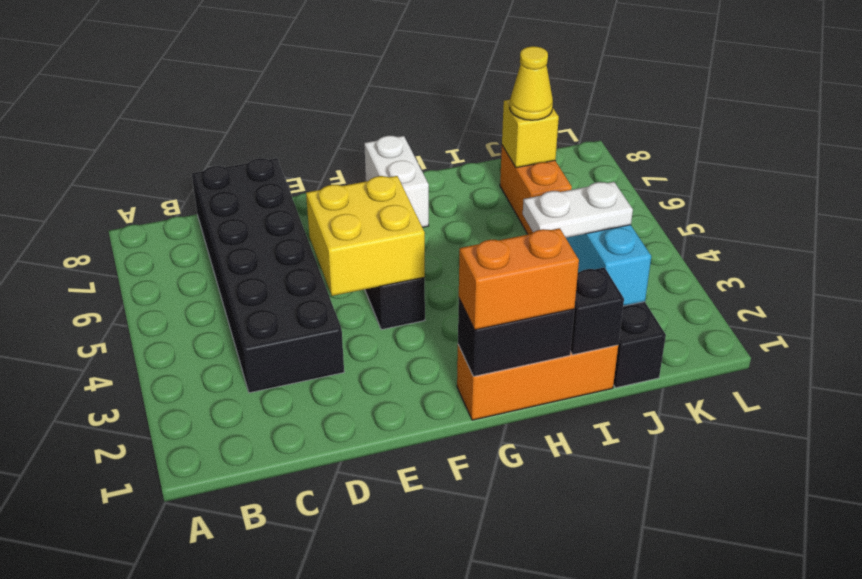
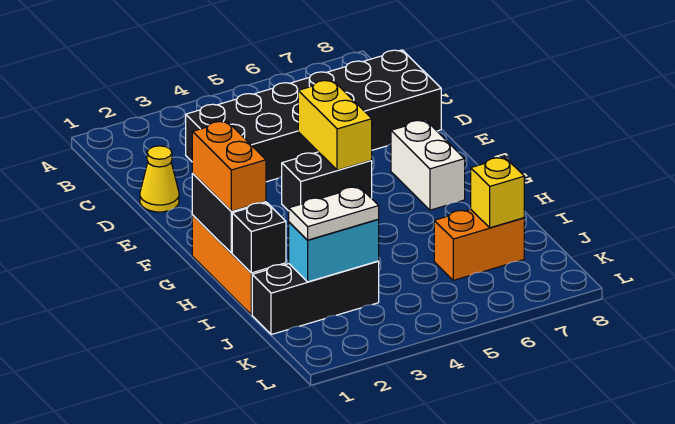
yellow 2x2 brick [306,176,425,296] -> yellow 1x2 brick [298,80,372,170]
white 1x2 brick [364,136,429,227] -> white 1x2 brick turned to [391,120,465,210]
white 1x2 plate [523,182,633,238] -> white 1x2 plate turned to [289,187,379,240]
yellow 1x1 cone [510,46,553,120] -> yellow 1x1 cone moved to [140,146,179,212]

